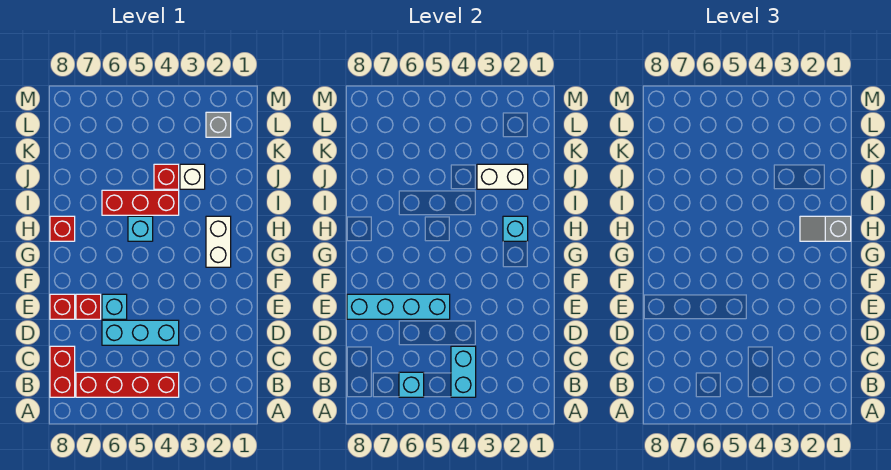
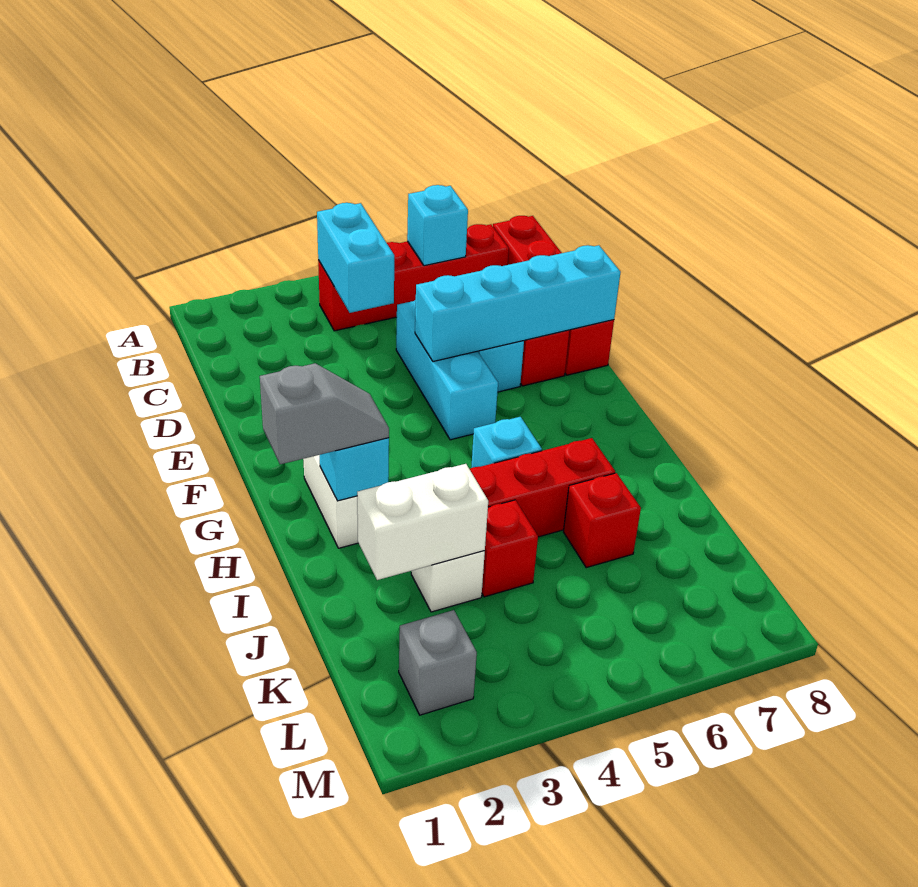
cyan 1x3 brick [102,320,179,345] -> cyan 1x3 brick turned to [396,300,498,440]
red 1x1 brick [50,216,75,241] -> red 1x1 brick moved to [563,473,641,568]

